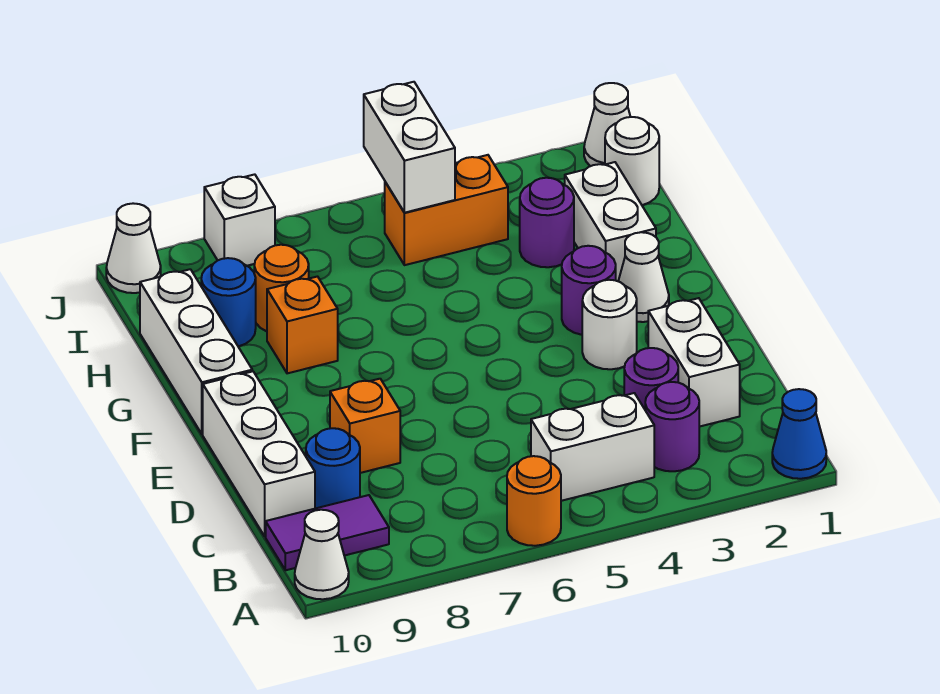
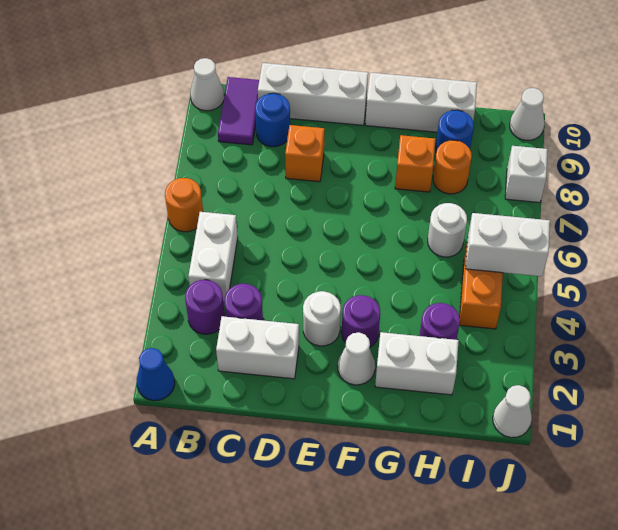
white 1x1 round brick [605,117,659,205] -> white 1x1 round brick moved to [428,203,467,257]

